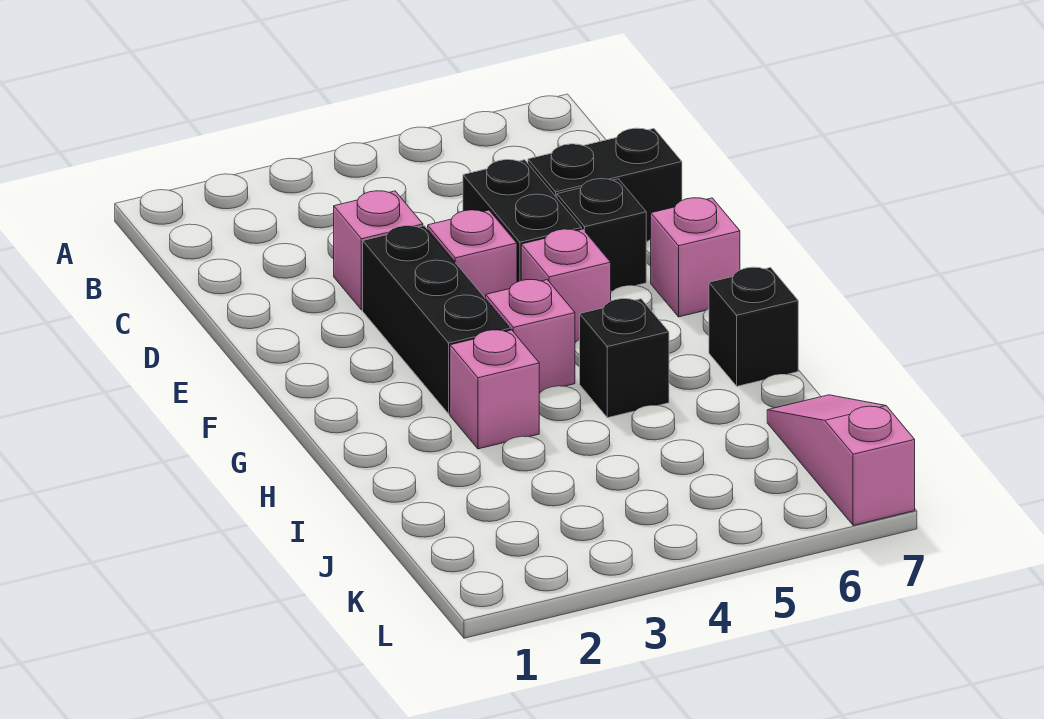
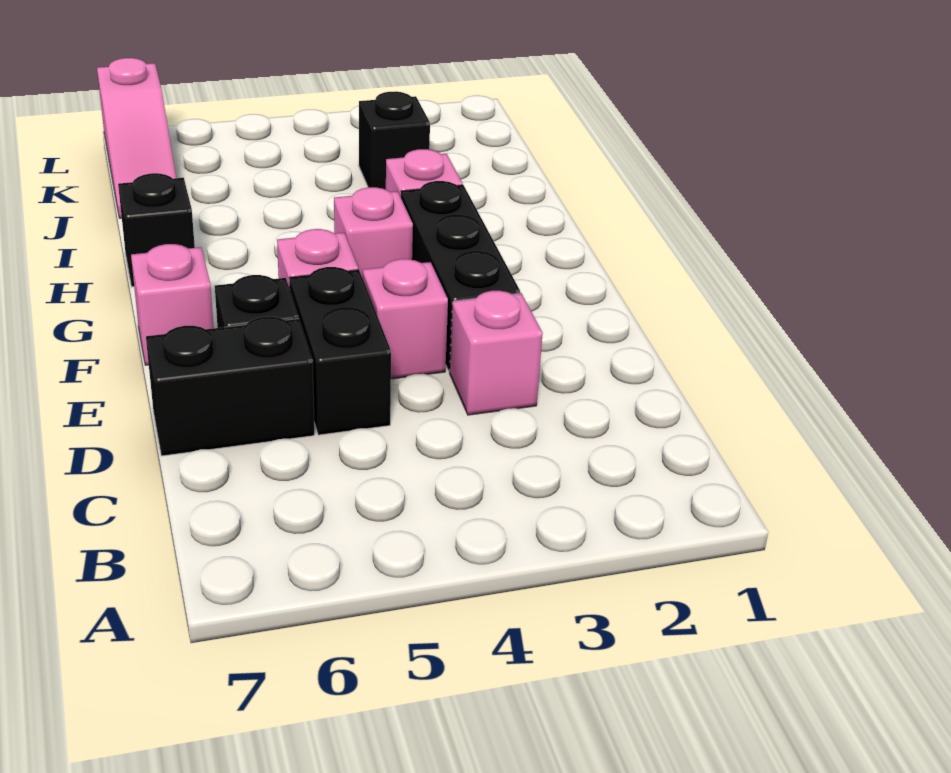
black 1x1 brick [580,299,669,418] -> black 1x1 brick moved to [359,91,430,189]

